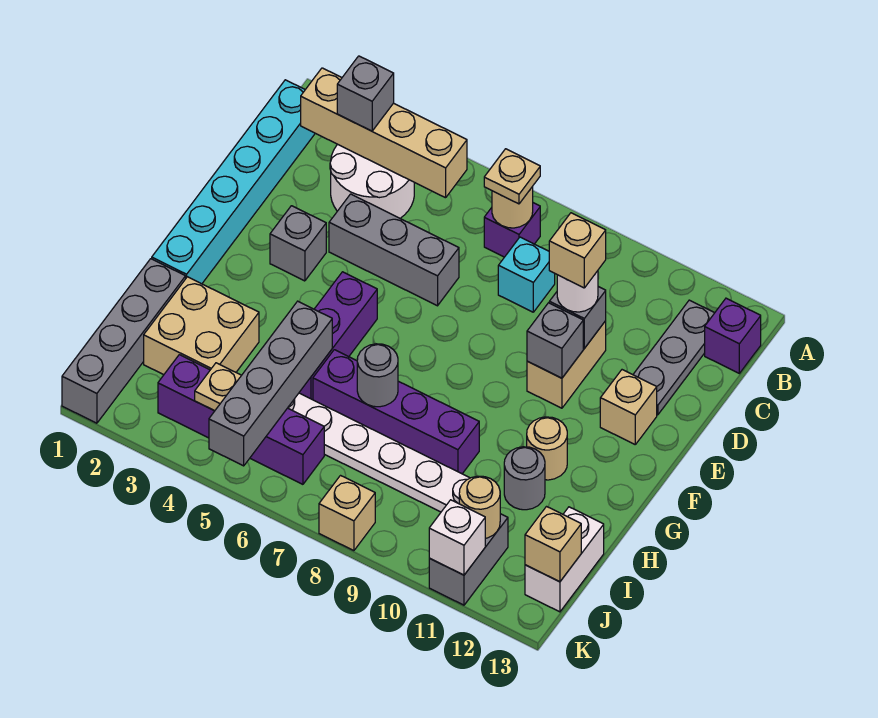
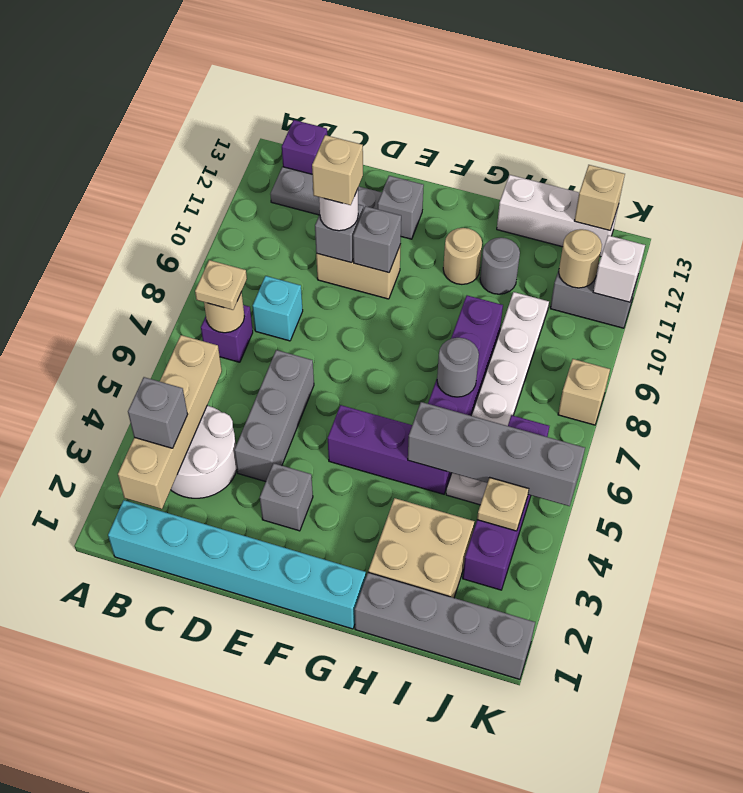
tan 1x1 brick [600,370,657,444] -> grey 1x1 brick [378,176,424,239]
white 1x2 brick [525,507,604,612] -> white 1x3 brick [497,175,618,257]

